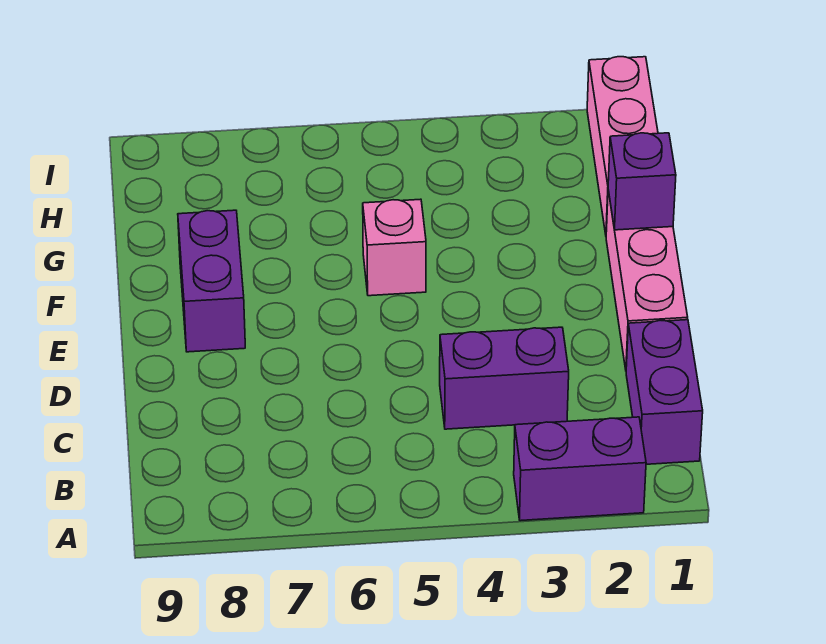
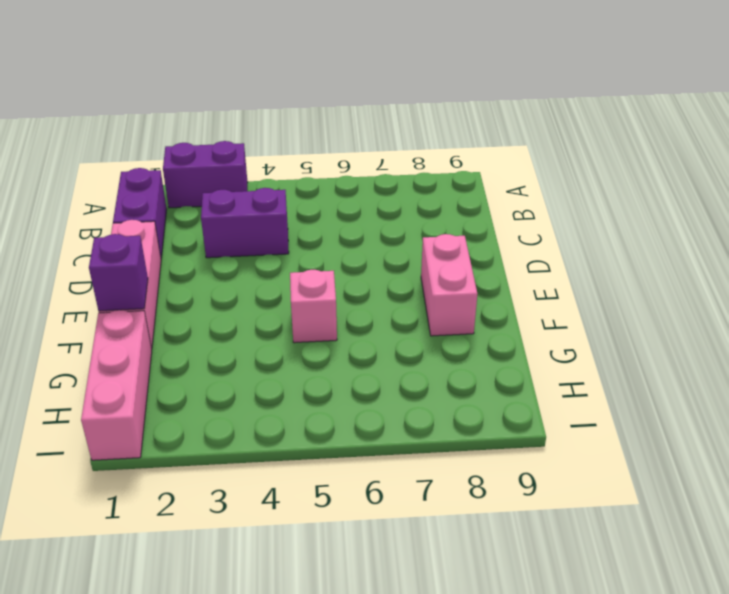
purple 1x2 brick [178,210,245,352] -> pink 1x2 brick [421,234,478,336]

